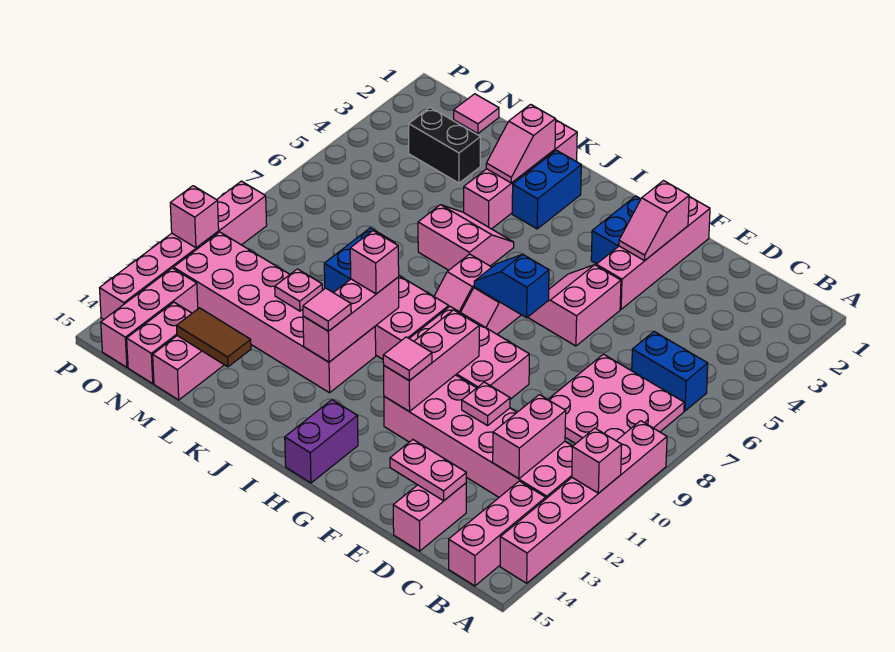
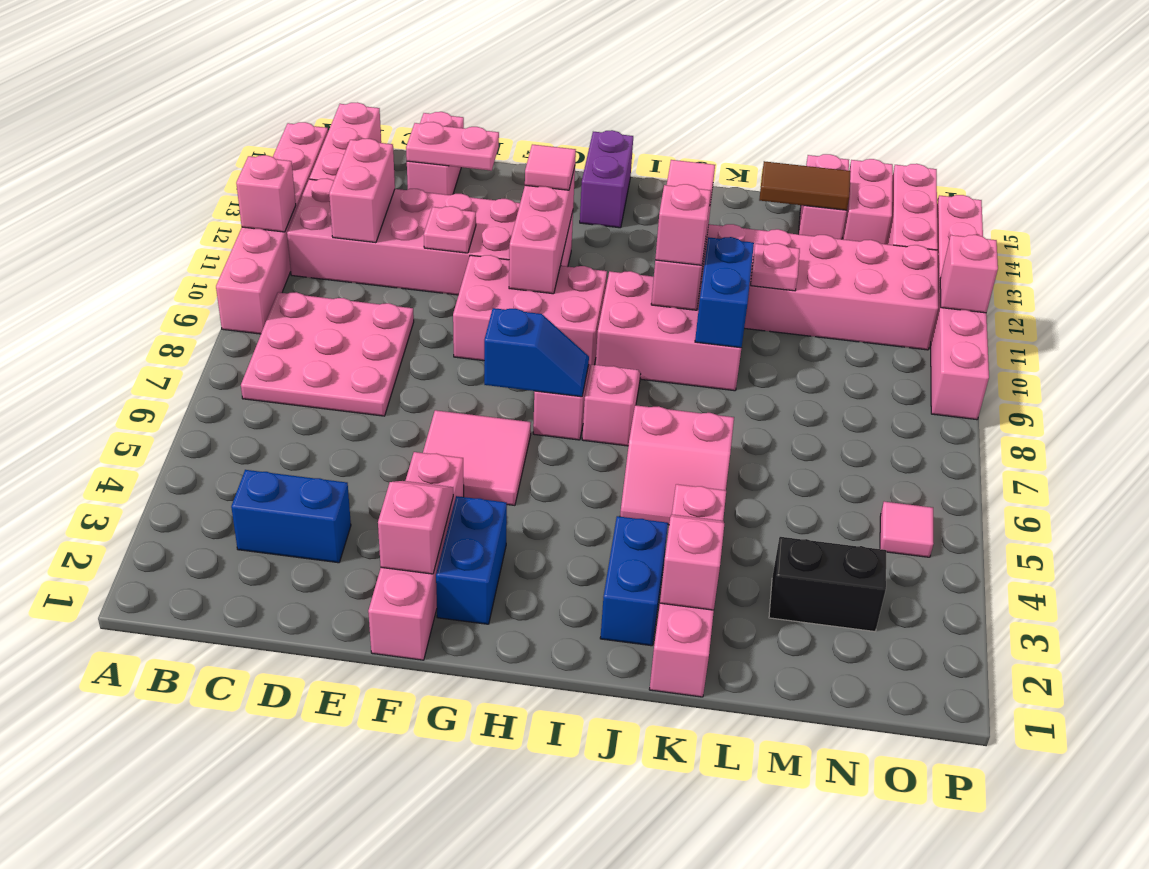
blue 1x2 brick [632,332,708,411] -> blue 1x2 brick moved to [231,470,351,563]
pink 2x2 slope [528,265,621,346] -> pink 2x2 tile [423,410,531,505]
pink 1x1 tile [454,94,499,134] -> pink 1x1 tile moved to [880,502,934,557]

